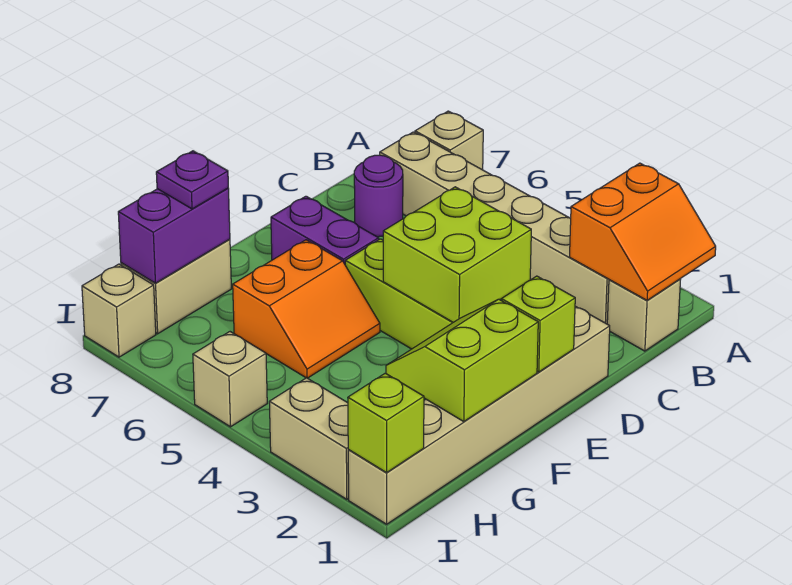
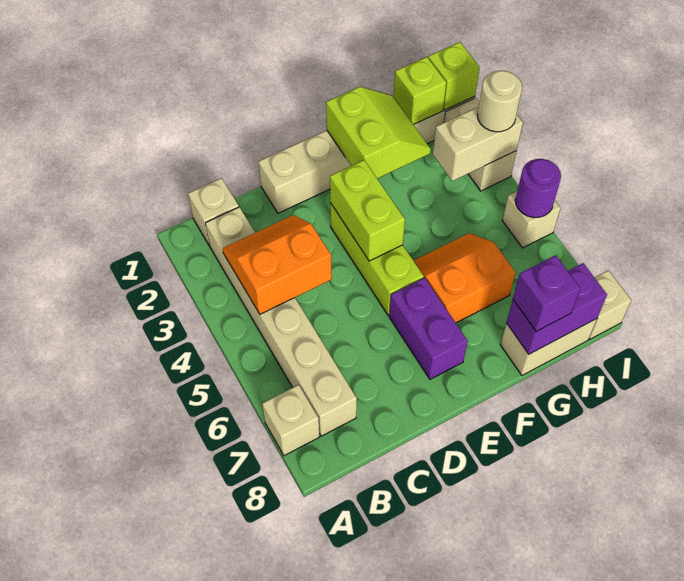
orange 2x2 slope [570,163,716,300] -> orange 2x2 slope moved to [223,215,332,314]
purple 1x1 round brick [354,155,403,237] -> purple 1x1 round brick moved to [515,159,561,218]
lime 2x2 brick [383,187,531,322] -> lime 1x2 brick [330,160,405,261]
lime 1x1 brick [501,276,575,372] -> lime 1x1 brick moved to [393,57,446,125]
lime 2x2 slope [386,299,538,422] -> lime 2x2 slope turned to [326,87,431,178]
purple 1x1 plate [156,151,228,209] -> purple 1x1 brick [513,255,580,331]
none -> tan 1x2 brick [433,107,523,181]
none -> tan 1x1 round brick [477,71,522,132]

